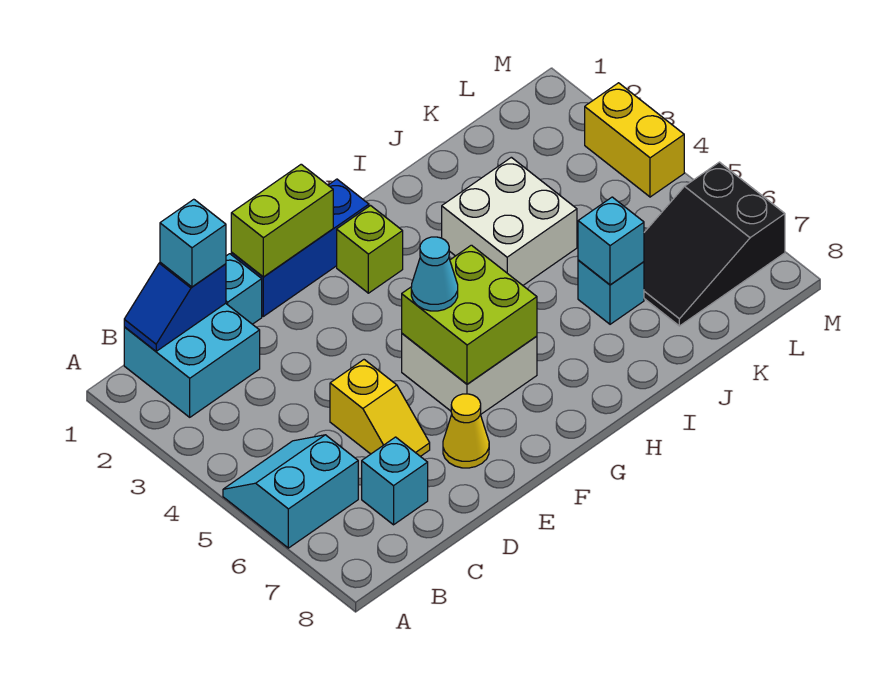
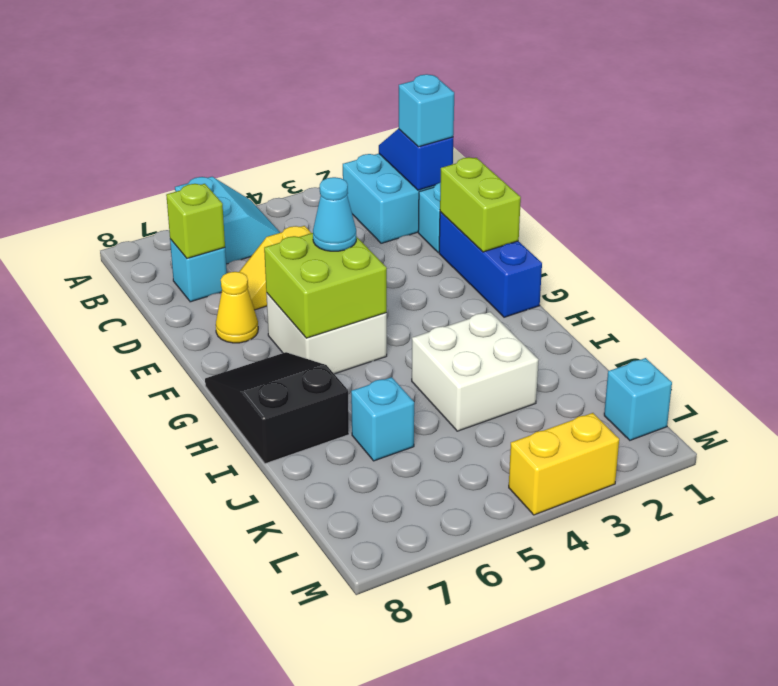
lime 1x1 brick [337,206,403,293] -> lime 1x1 brick moved to [166,184,225,258]
cyan 1x1 brick [578,197,644,285] -> cyan 1x1 brick moved to [604,358,672,440]
black 2x3 slope [644,162,785,326] -> black 2x3 slope moved to [205,352,349,464]

